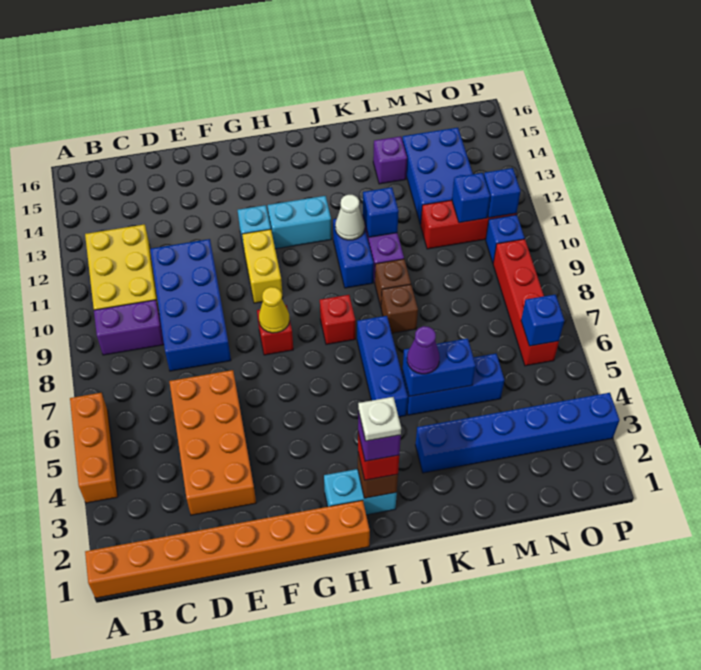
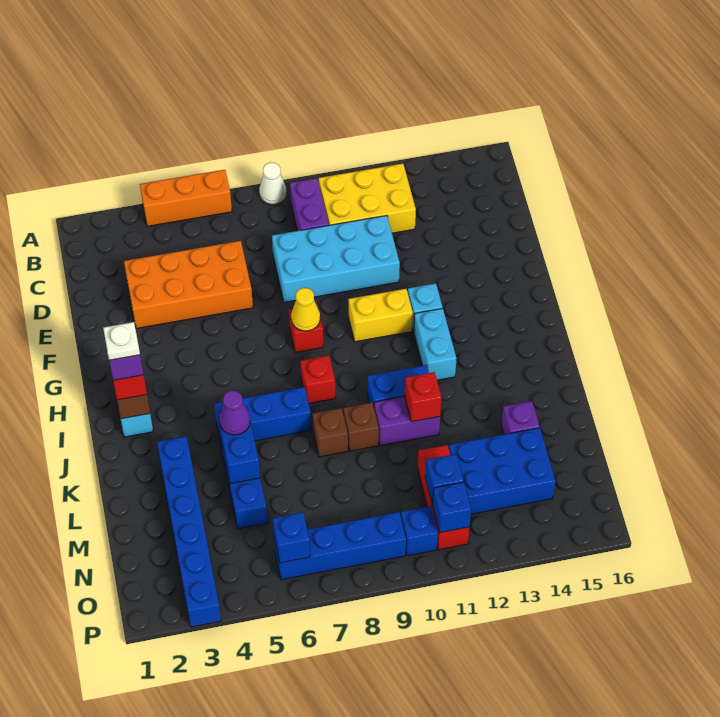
orange 1x8 brick [85,500,370,598] -> none
blue 2x4 brick [150,239,231,371] -> cyan 2x4 brick [272,215,400,302]
white 1x1 cone [335,195,365,240] -> white 1x1 cone moved to [259,162,287,205]
blue 1x1 brick [363,187,399,237] -> red 1x1 brick [405,372,442,422]
red 1x4 brick [493,239,559,366] -> blue 1x4 brick [274,512,406,580]

